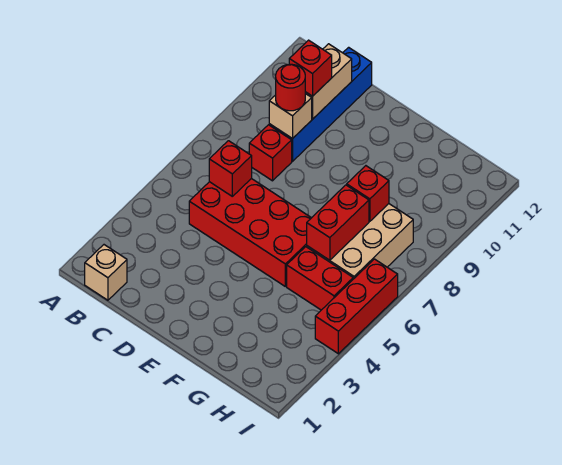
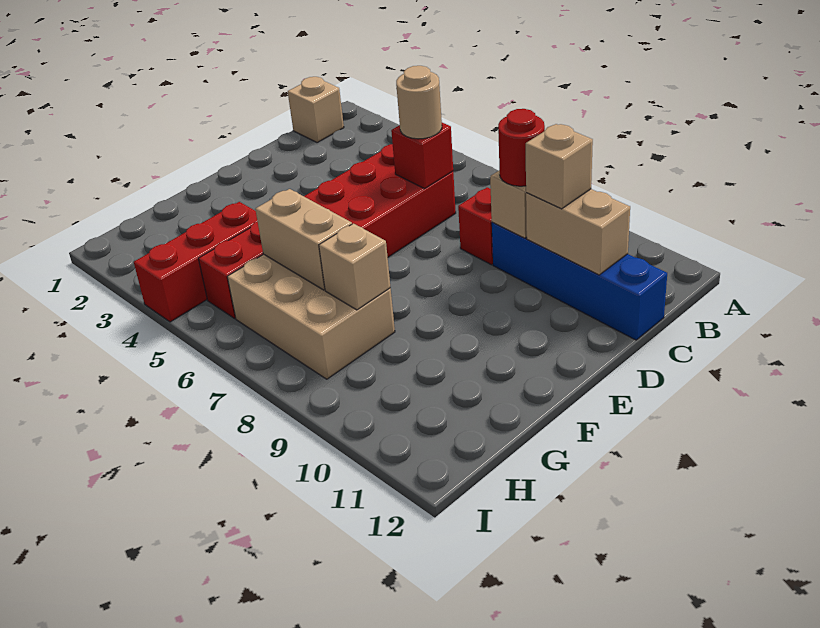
none -> tan 1x1 round brick [396,66,442,139]
red 1x1 brick [289,40,332,96] -> tan 1x1 brick [526,124,593,209]
red 1x2 brick [307,185,369,260] -> tan 1x2 brick [255,189,352,290]
red 1x1 brick [347,166,389,221] -> tan 1x1 brick [319,224,391,310]
red 1x3 brick [315,259,398,354] -> red 1x3 brick turned to [134,202,257,322]

